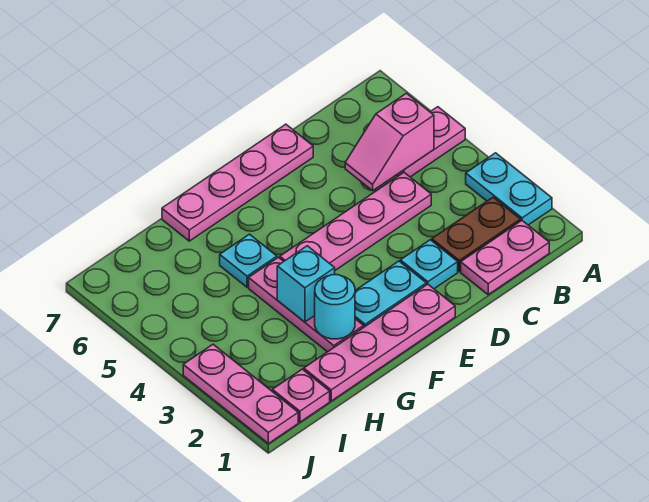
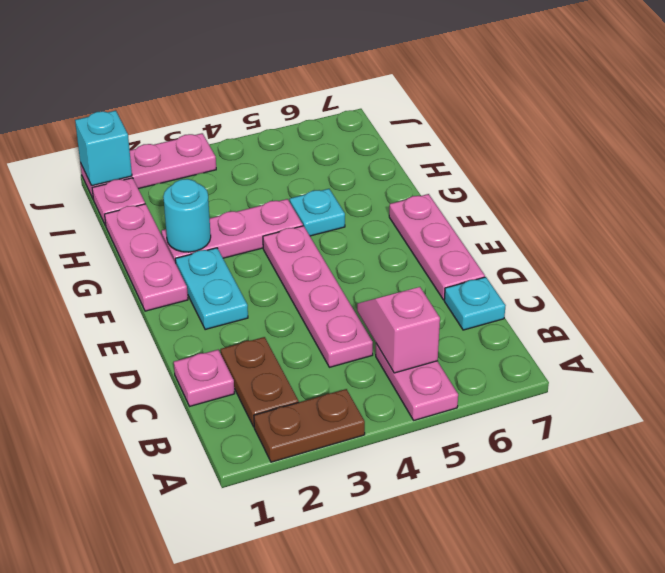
cyan 1x2 plate [466,153,552,225] -> brown 1x2 plate [254,389,365,462]
pink 1x2 plate [461,221,549,295] -> pink 1x1 plate [174,350,235,406]
cyan 1x1 plate [400,240,458,289] -> cyan 1x1 plate moved to [444,277,506,330]
pink 1x4 plate [162,124,313,241] -> pink 1x3 plate [389,194,485,300]
pink 1x4 plate [304,284,455,401] -> pink 1x3 plate [105,204,188,311]
cyan 1x1 brick [277,246,335,322] -> cyan 1x1 brick moved to [75,111,132,186]

